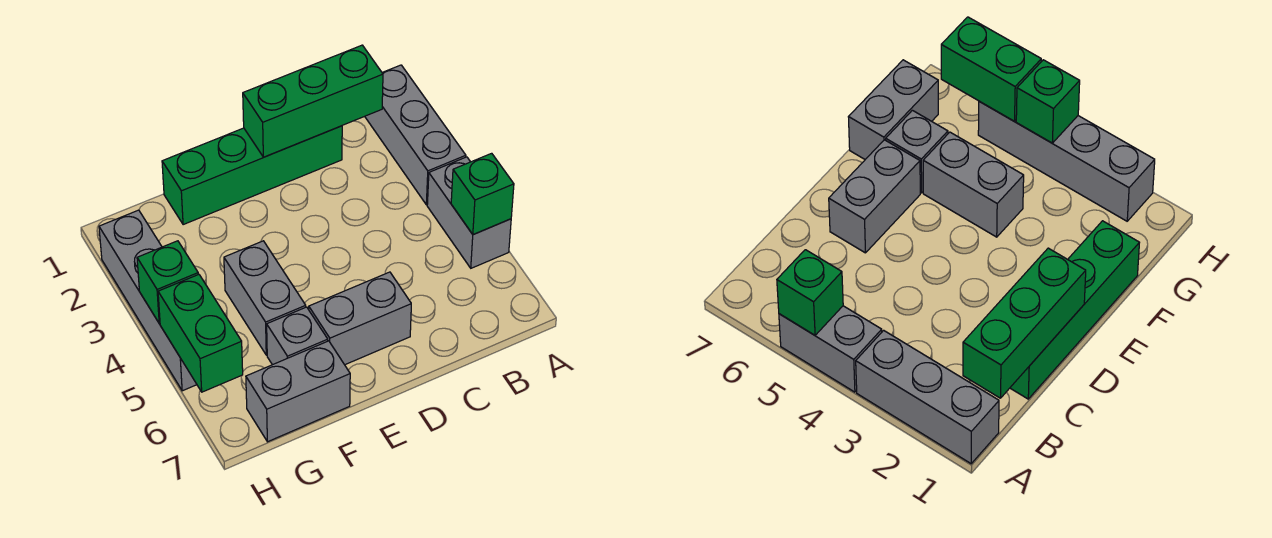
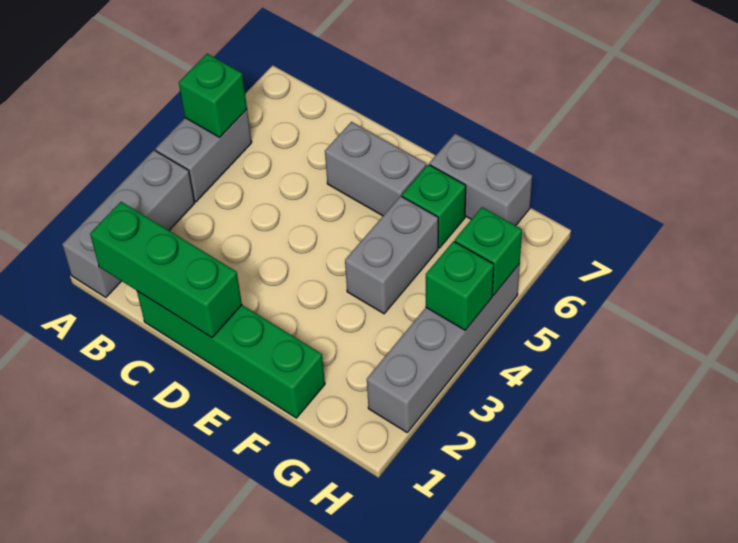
grey 1x1 brick [267,307,328,365] -> green 1x1 brick [402,164,466,248]
green 1x2 brick [158,274,243,392] -> green 1x1 brick [455,207,522,296]

